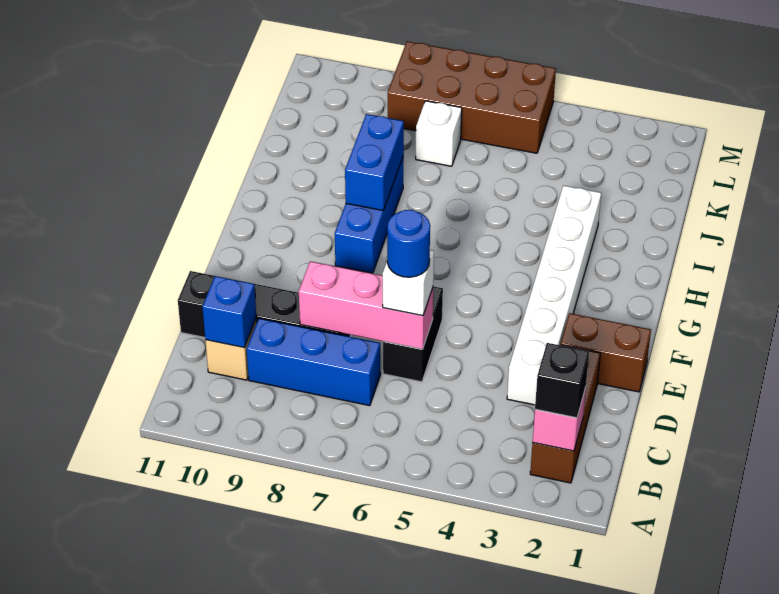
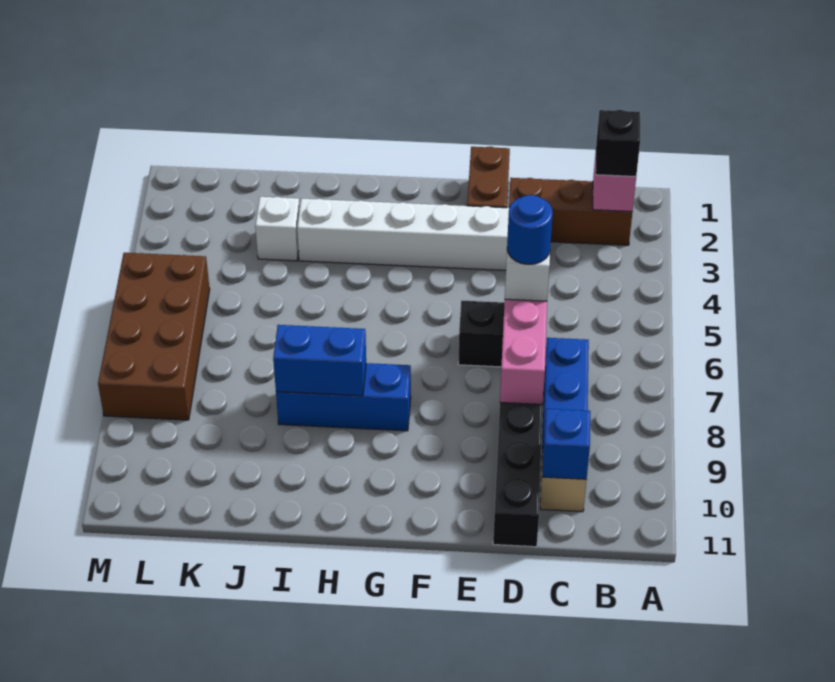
white 1x1 brick [416,101,462,166] -> white 1x1 brick moved to [255,197,300,261]

